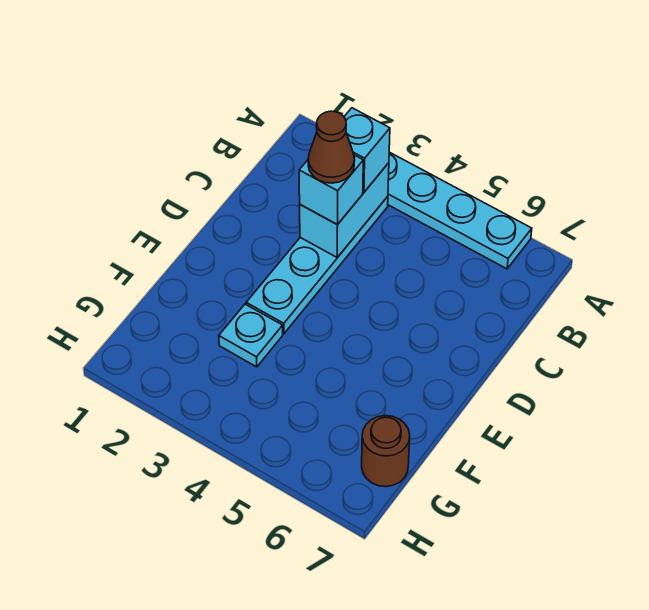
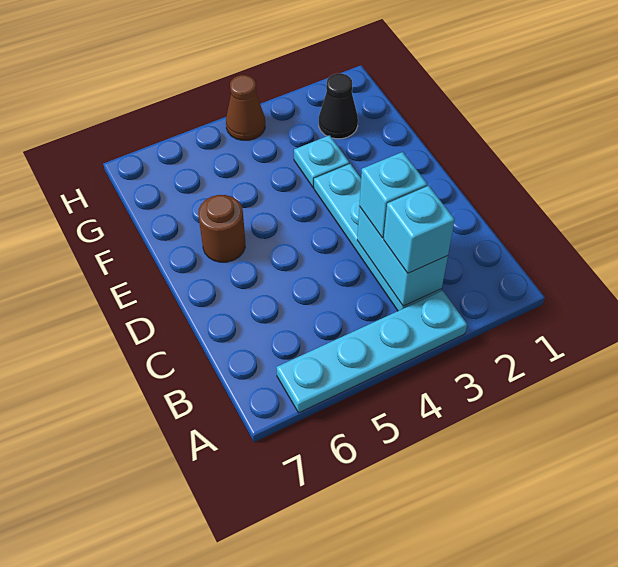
brown 1x1 cone [308,111,355,183] -> brown 1x1 cone moved to [226,75,265,140]
none -> black 1x1 cone [319,73,358,139]
brown 1x1 round brick [362,416,410,487] -> brown 1x1 round brick moved to [198,195,245,262]

